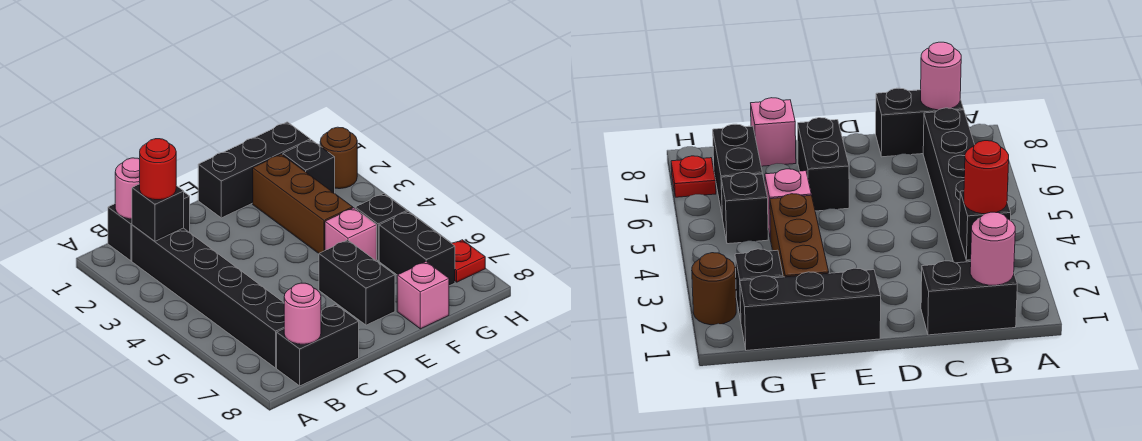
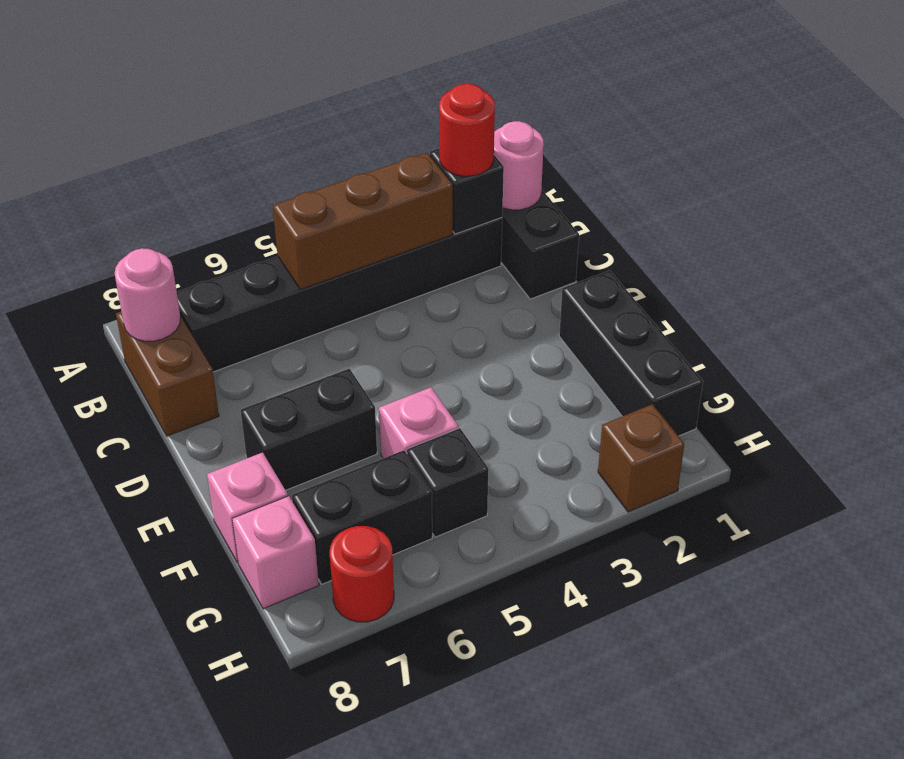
black 1x2 brick [277,304,359,386] -> brown 1x2 brick [116,312,219,436]
brown 1x3 brick [253,154,353,253] -> brown 1x3 brick moved to [273,153,453,290]
black 1x1 brick [283,140,335,193] -> none
none -> pink 1x1 brick [232,496,319,609]
brown 1x1 round brick [320,127,357,189] -> brown 1x1 brick [598,404,684,512]
red 1x1 plate [452,240,485,282] -> red 1x1 round brick [330,526,394,622]

